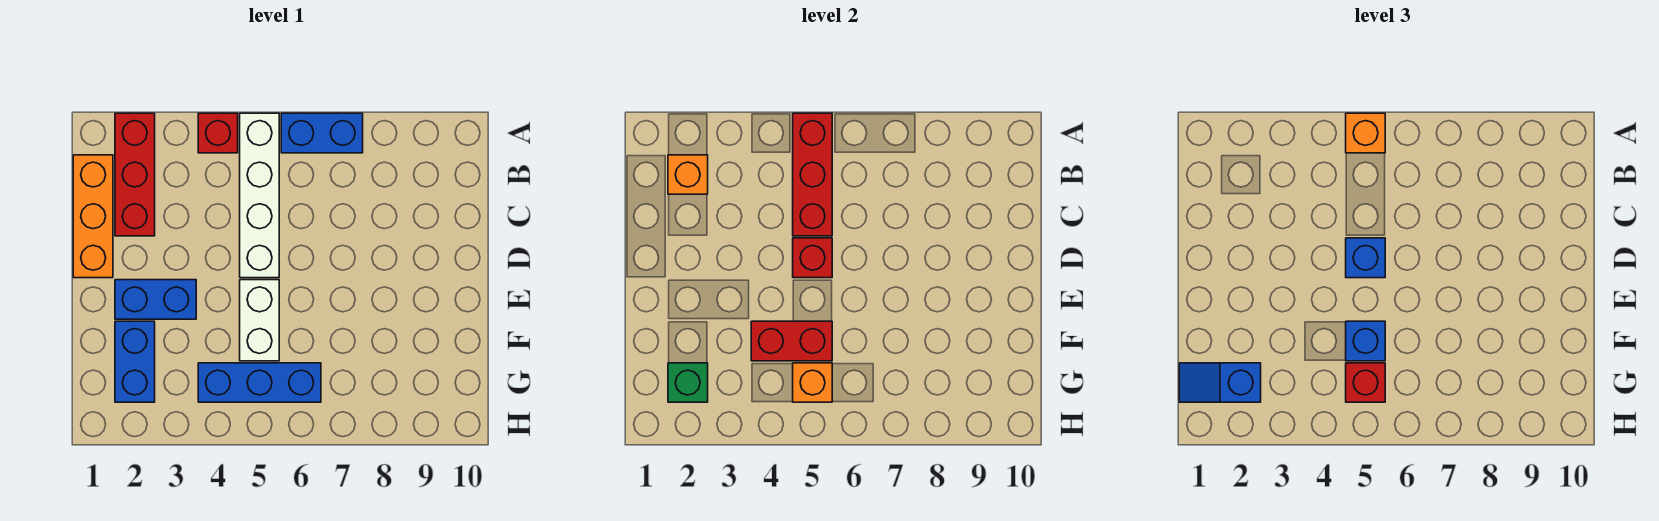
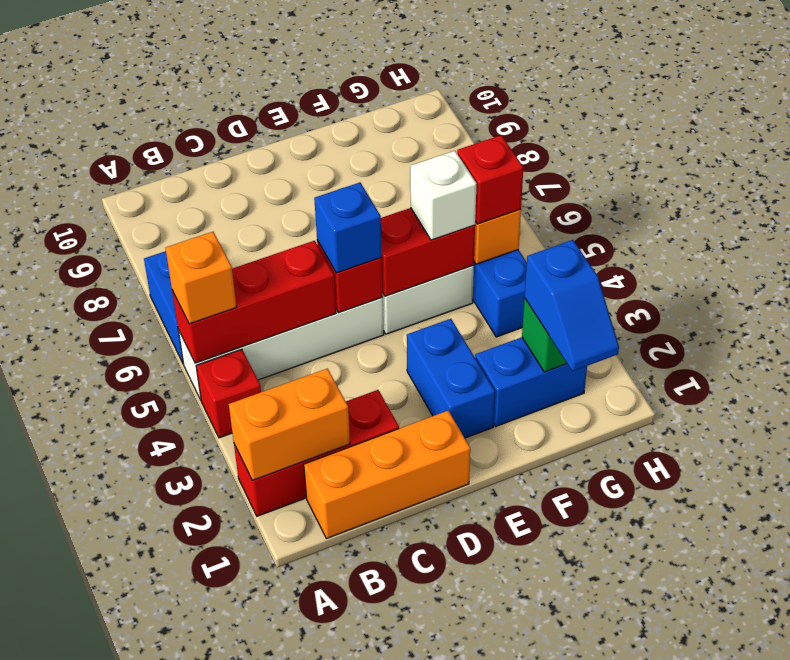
orange 1x1 brick [668,155,708,194] -> orange 1x2 brick [229,369,350,480]
red 1x2 brick [751,321,832,361] -> red 1x2 brick turned to [381,208,475,296]
blue 1x1 brick [1346,321,1385,361] -> white 1x1 brick [410,151,477,240]

